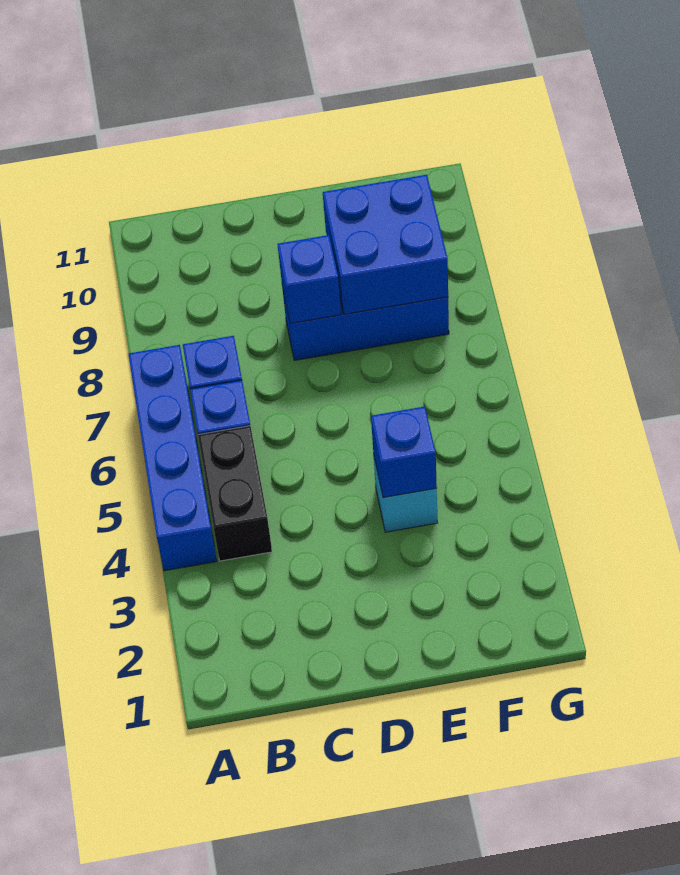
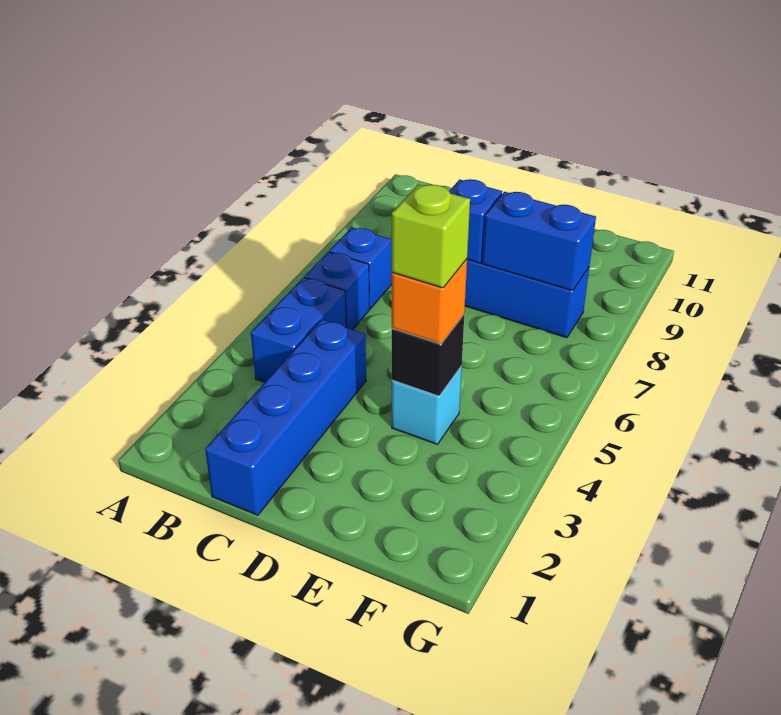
blue 1x4 brick [129,345,217,571] -> blue 1x4 brick moved to [205,320,366,515]
black 1x2 brick [198,426,272,561] -> blue 1x2 brick [251,277,346,382]
blue 1x1 brick [371,407,437,498] -> black 1x1 brick [392,315,464,396]
none -> orange 1x1 brick [392,259,467,344]
none -> lime 1x1 brick [392,185,470,288]
blue 2x2 brick [323,175,448,314] -> blue 1x2 brick [482,192,596,291]

